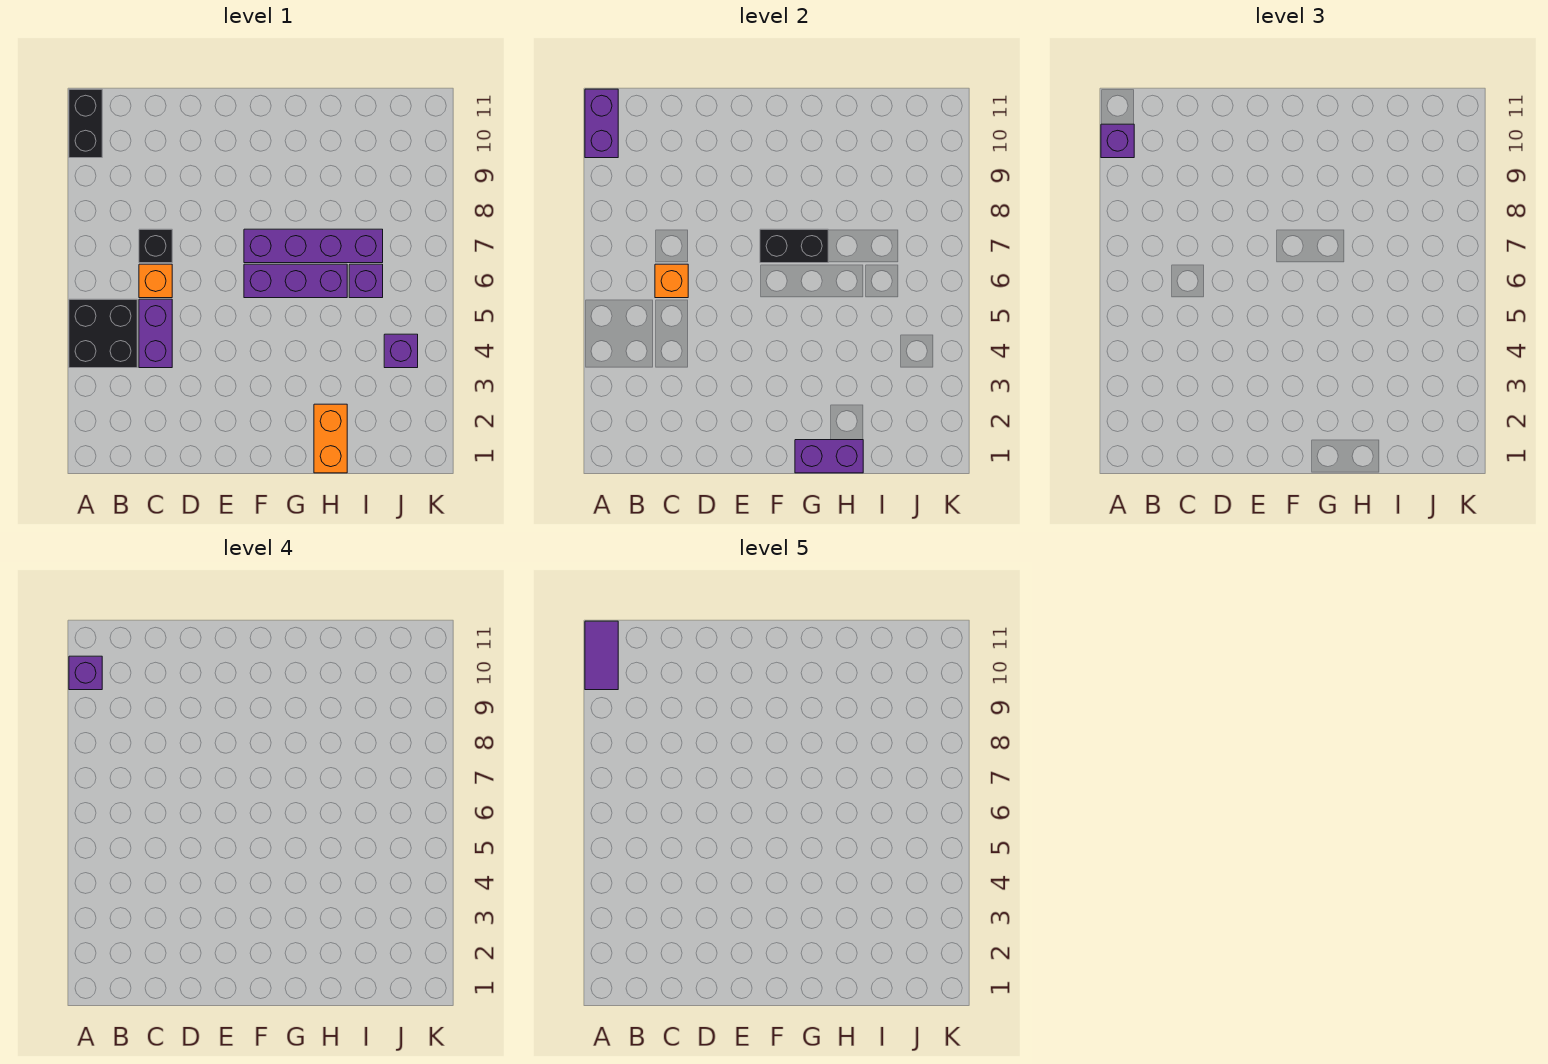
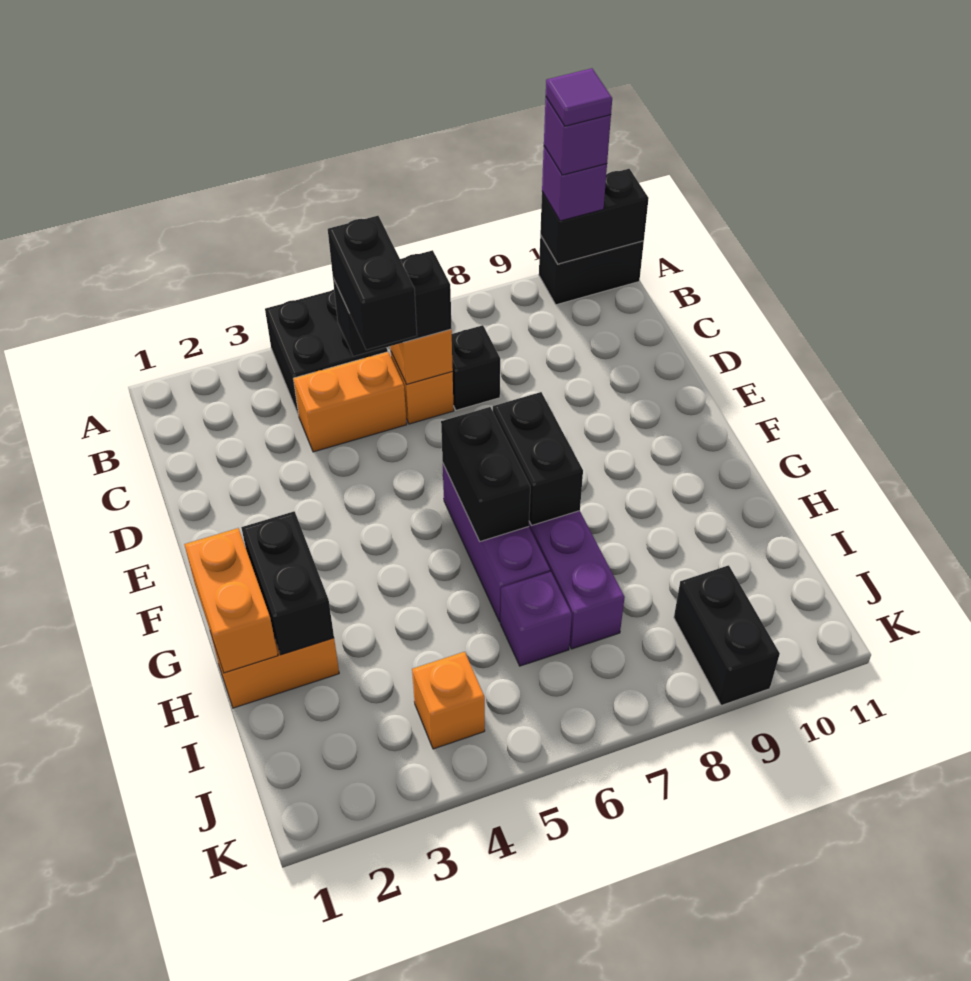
purple 1x2 brick [585,89,618,158] -> black 1x2 brick [540,169,649,264]
purple 1x2 tile [585,621,618,690] -> purple 1x1 tile [546,68,612,126]
purple 1x2 brick [139,299,172,368] -> orange 1x2 brick [293,352,407,452]
none -> black 1x2 brick [333,250,452,356]
none -> black 1x2 brick [328,216,417,350]
none -> black 1x2 brick [441,407,530,541]
purple 1x2 brick [795,440,863,473] -> orange 1x2 brick [184,528,278,673]
none -> black 1x2 brick [241,511,334,655]
purple 1x1 brick [384,334,418,368] -> orange 1x1 brick [412,652,485,749]
none -> black 1x2 brick [674,565,780,706]

